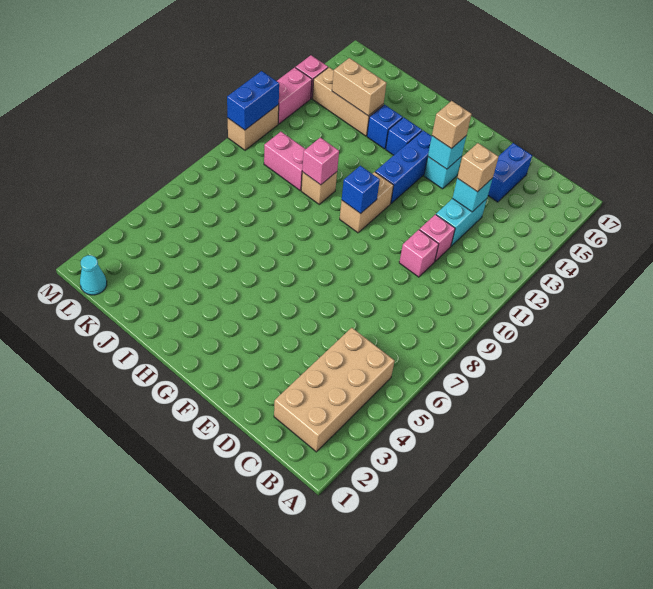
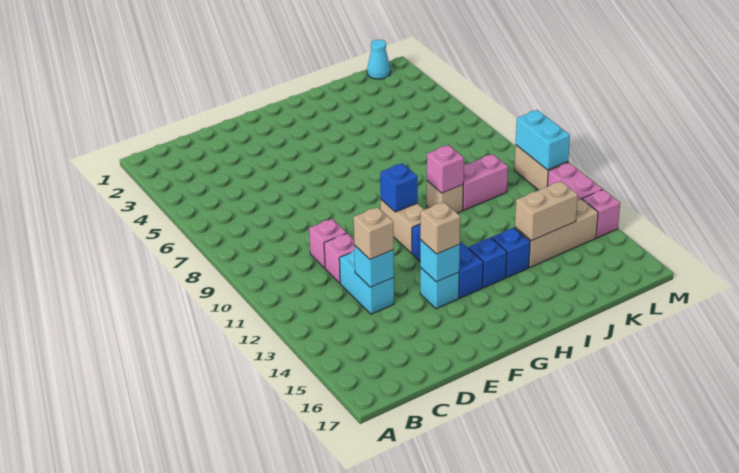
tan 2x4 brick [274,328,395,452] -> none
blue 1x2 brick [488,143,532,202] -> none
blue 1x2 brick [227,71,279,130] -> cyan 1x2 brick [516,110,570,170]

